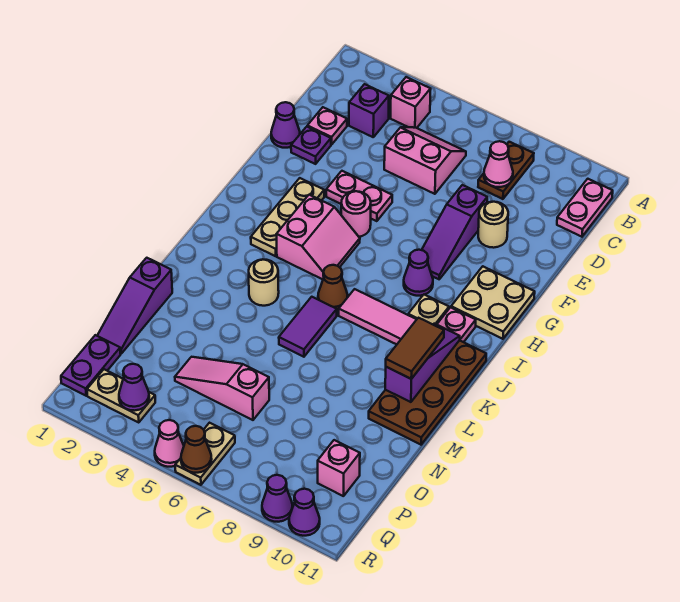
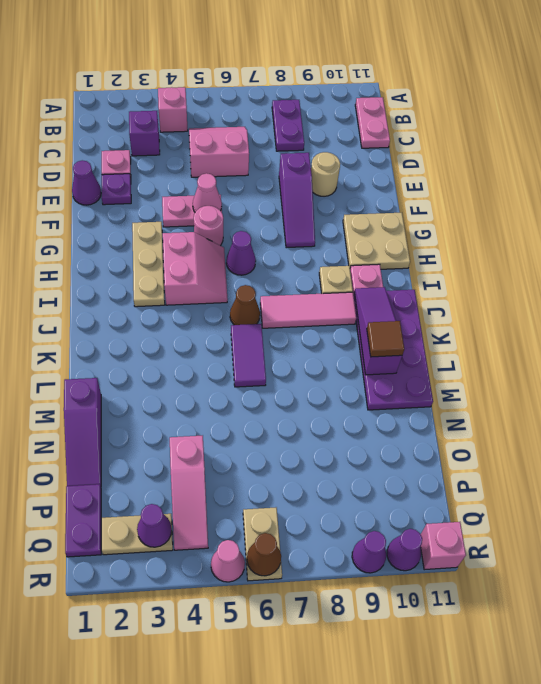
brown 1x2 plate [478,142,534,199] -> purple 1x2 plate [272,100,304,151]
pink 1x1 cone [484,141,513,187] -> pink 1x1 cone moved to [193,173,222,212]
purple 1x1 cone [404,250,433,296] -> purple 1x1 cone moved to [226,231,256,275]
brown 2x4 plate [369,340,486,445] -> purple 2x4 plate [354,290,433,410]
tan 1x1 round brick [249,260,279,306] -> none
brown 1x2 tile [386,318,444,379] -> brown 1x1 tile [367,321,404,357]
pink 1x3 slope [175,357,269,420] -> pink 1x3 slope turned to [170,436,208,550]
pink 1x1 brick [318,440,360,496] -> pink 1x1 brick moved to [421,522,466,570]

